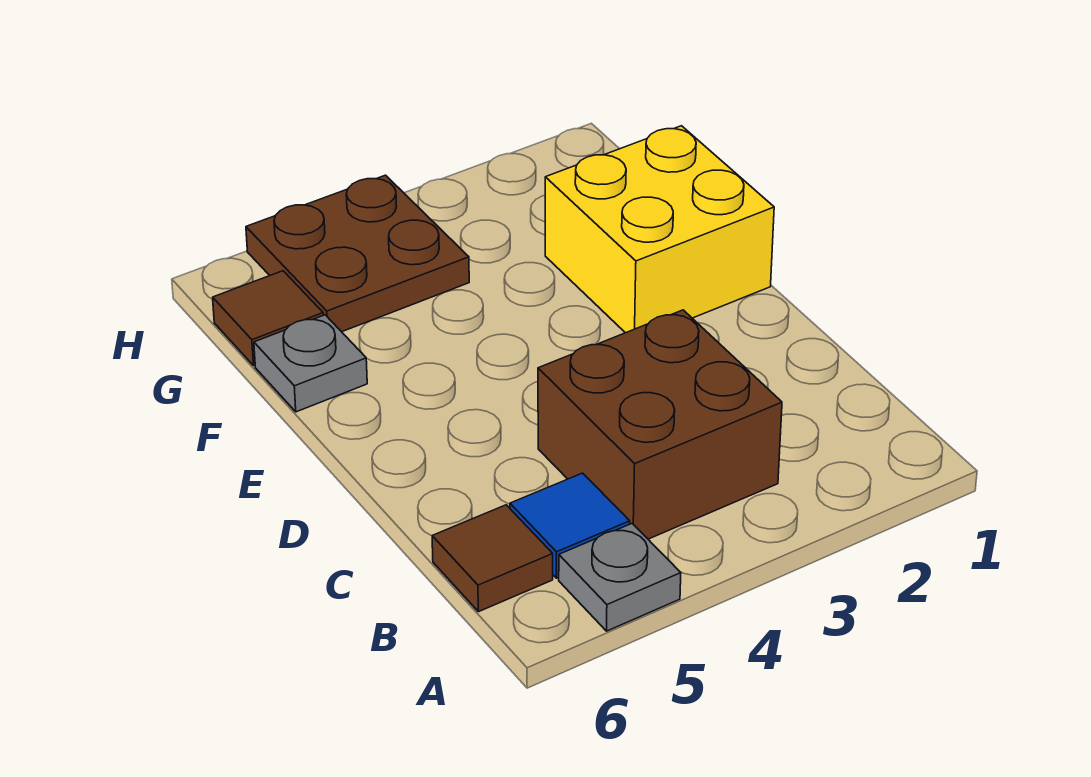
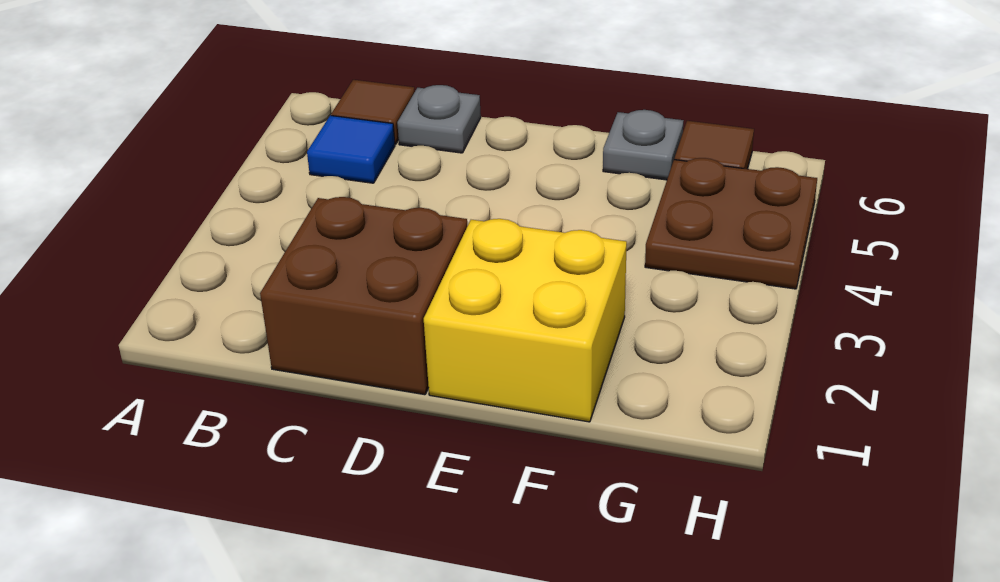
grey 1x1 plate [559,524,681,631] -> grey 1x1 plate moved to [397,85,481,153]
brown 2x2 brick [538,310,782,539] -> brown 2x2 brick moved to [260,197,467,395]

